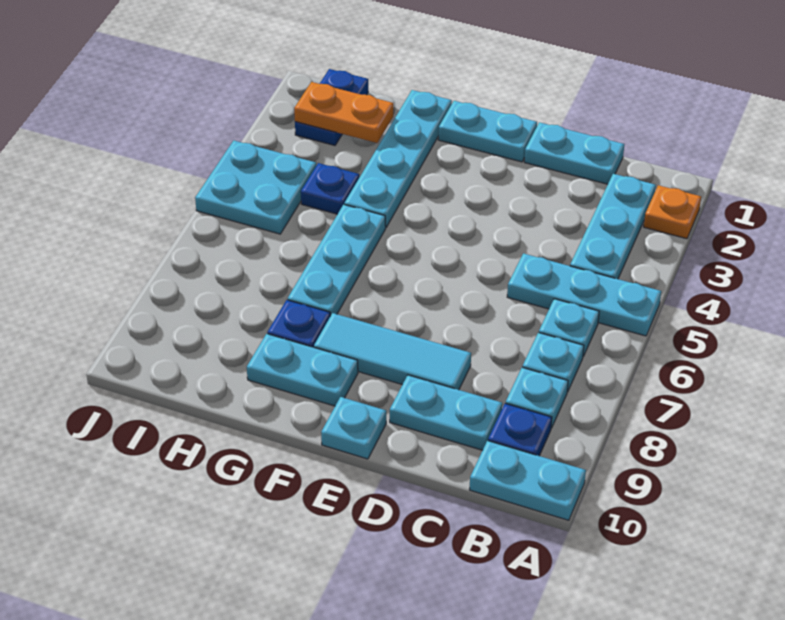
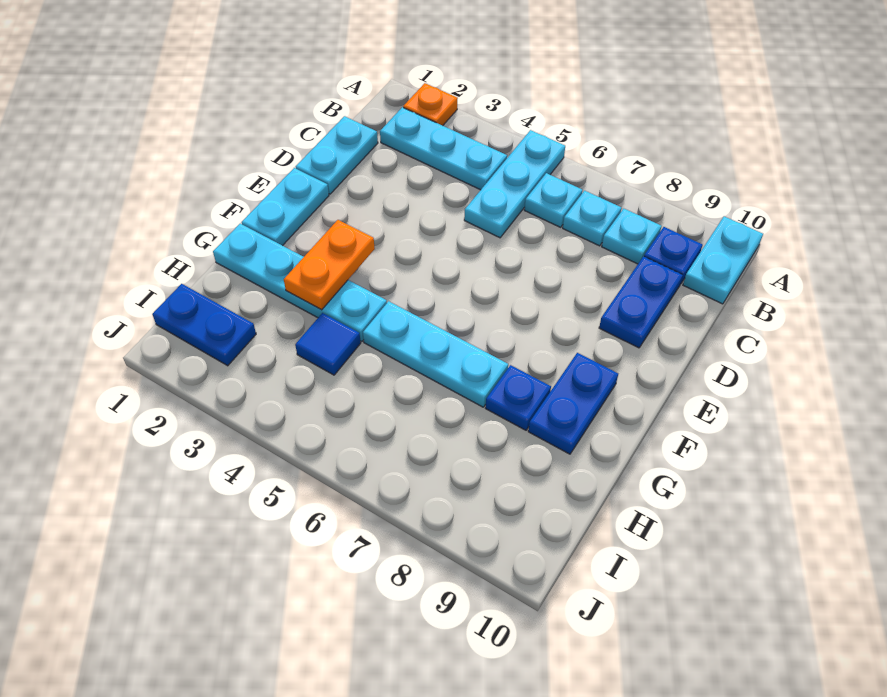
cyan 1x2 plate [390,375,502,450] -> blue 1x2 plate [599,256,683,348]
cyan 1x3 tile [314,313,471,390] -> none
cyan 1x1 plate [321,397,386,459] -> none
cyan 1x2 plate [247,334,358,406] -> blue 1x2 plate [528,353,618,454]
orange 1x2 plate [294,82,393,143] -> orange 1x2 plate moved to [284,220,375,310]
blue 1x1 plate [301,163,359,214] -> blue 1x1 tile [295,313,361,375]
cyan 2x2 plate [195,141,316,234] -> none

